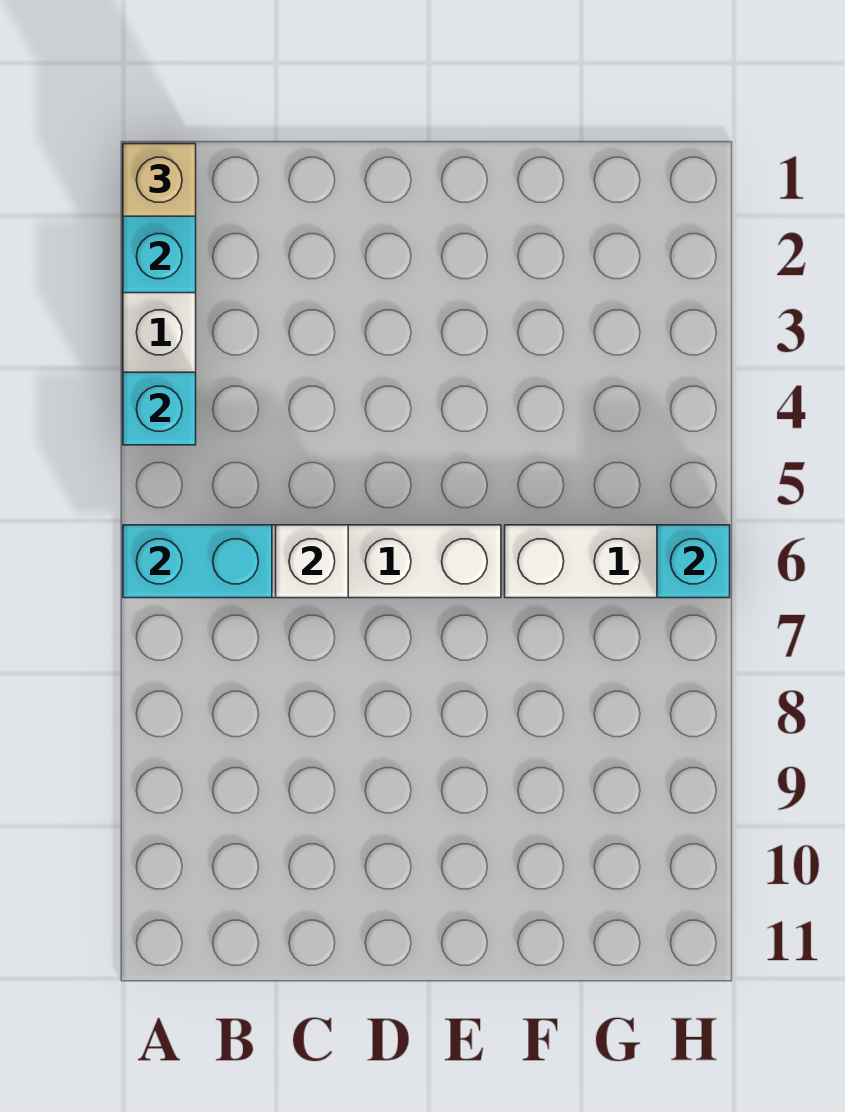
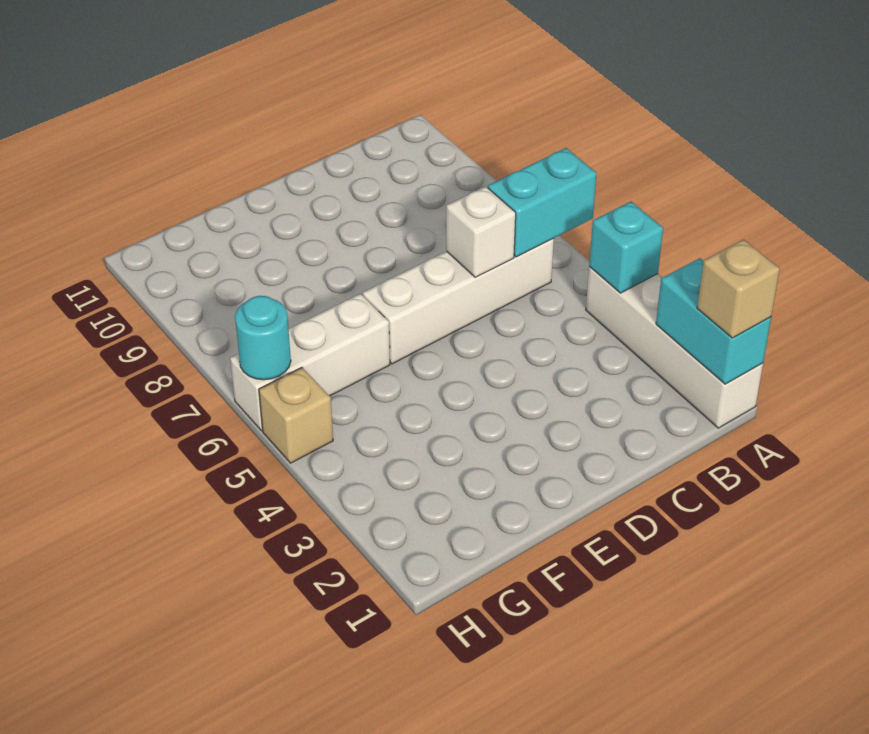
none -> tan 1x1 brick [259,368,333,463]
cyan 1x1 brick [657,525,730,598] -> cyan 1x1 round brick [235,296,291,380]

